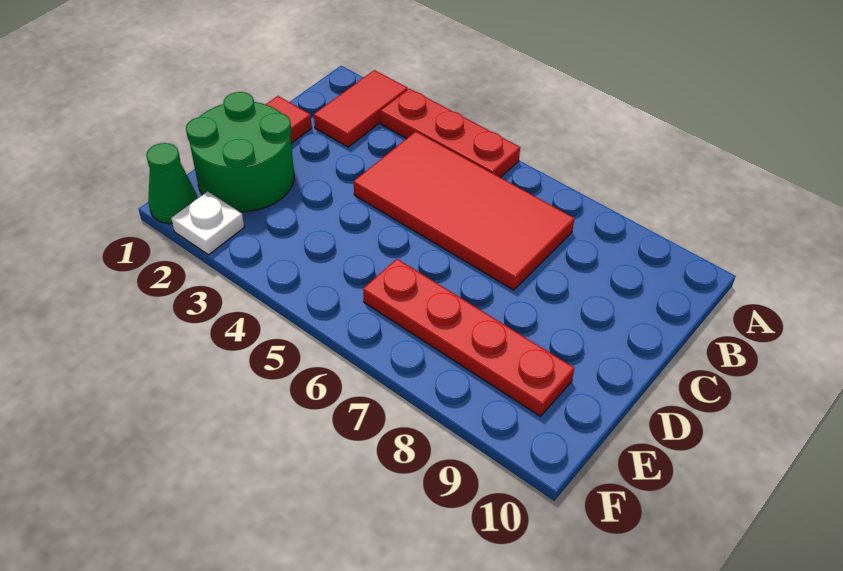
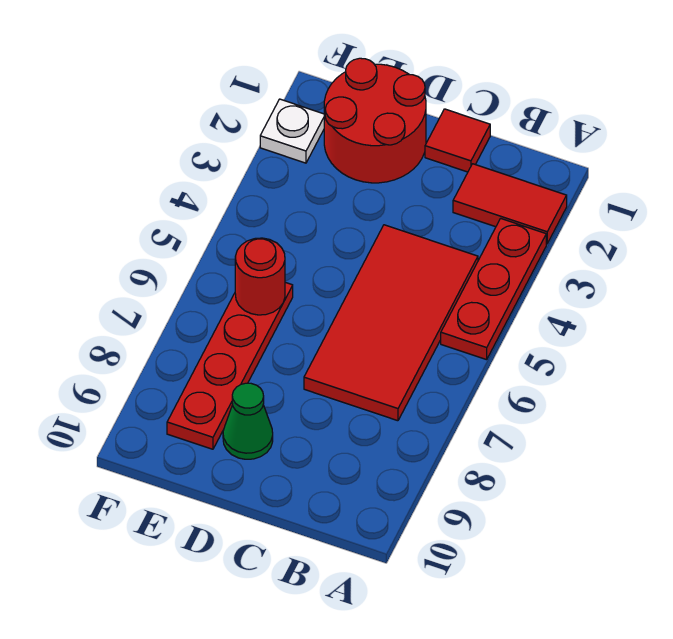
green 2x2 round brick [186,92,294,212] -> red 2x2 round brick [324,58,426,183]
none -> red 1x1 round brick [235,238,285,315]
green 1x1 cone [146,143,198,224] -> green 1x1 cone moved to [223,383,273,459]

